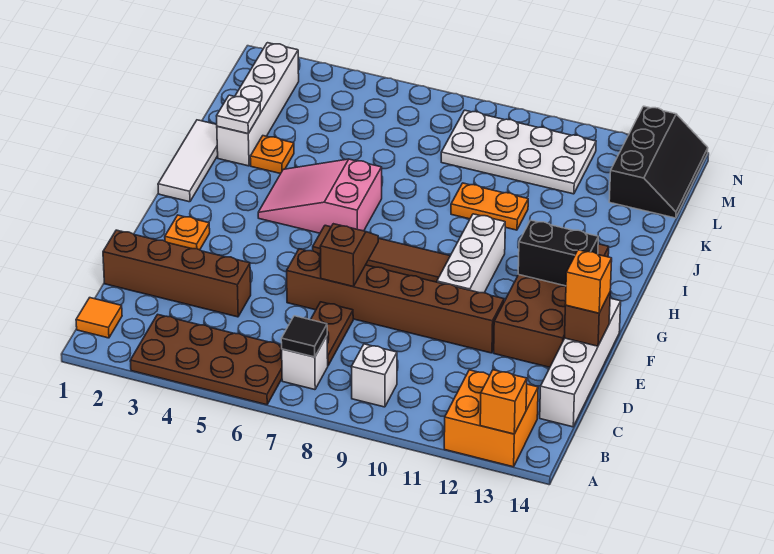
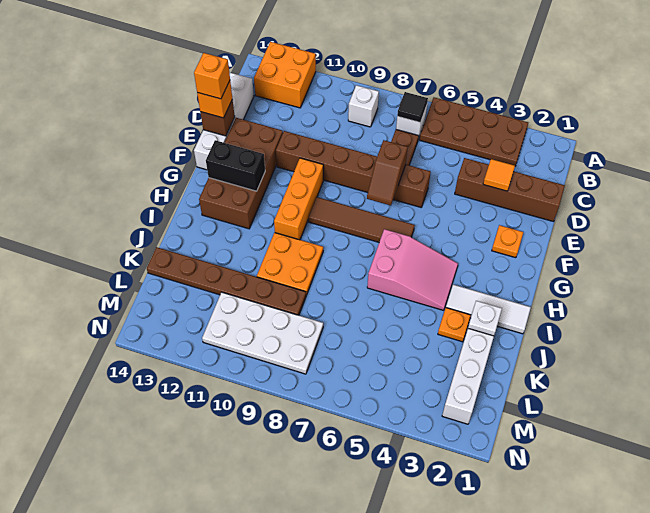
orange 1x1 brick [480,370,527,434] -> orange 1x1 brick moved to [194,53,230,99]
orange 1x1 tile [76,298,122,338] -> orange 1x1 tile moved to [483,159,515,191]
white 1x3 brick [437,214,505,293] -> orange 1x3 brick [274,158,323,240]
white 1x3 tile [158,120,218,202] -> white 1x3 tile turned to [446,285,531,334]
orange 1x2 plate [451,183,528,230] -> orange 2x2 plate [257,233,323,295]
none -> brown 1x6 plate [147,247,306,315]
black 2x3 slope [609,106,708,218] -> none

